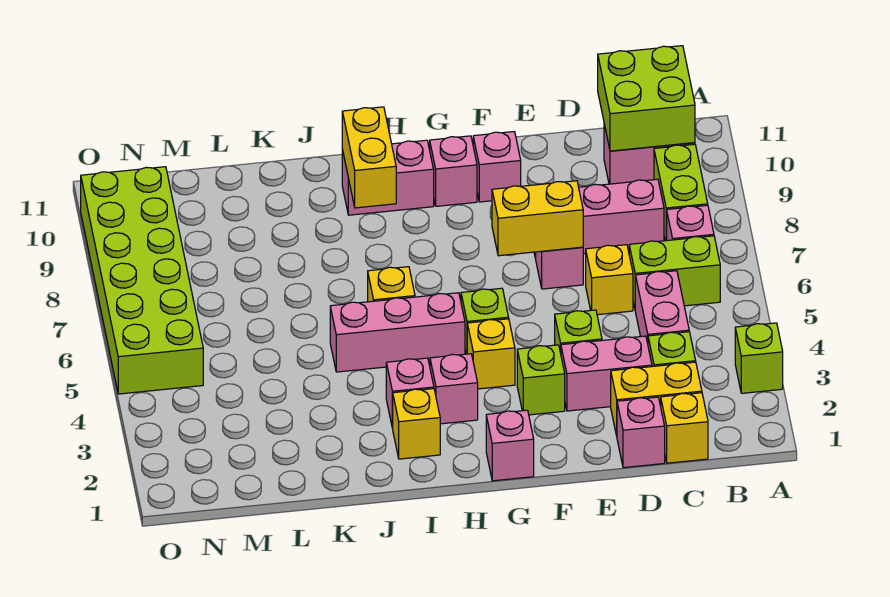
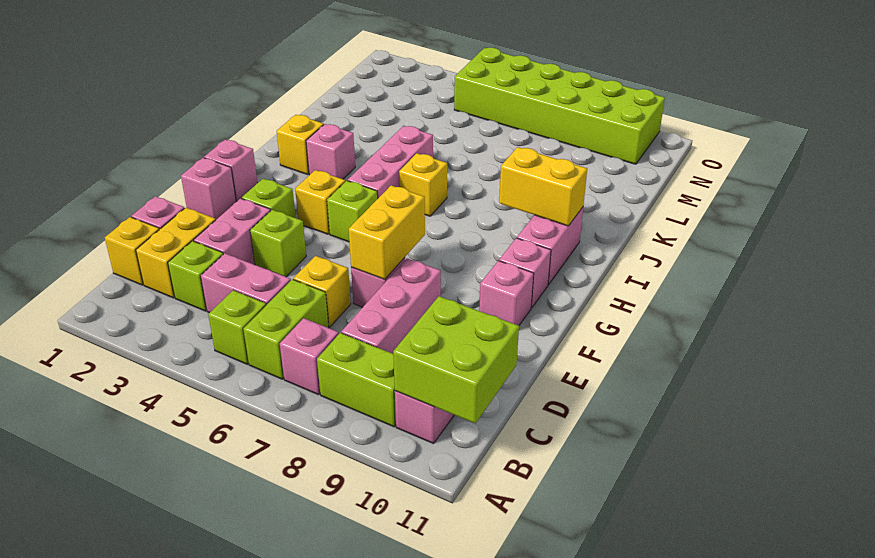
lime 1x1 brick [735,323,783,393] -> lime 1x1 brick moved to [208,290,266,364]
pink 1x1 brick [430,354,478,424] -> pink 1x1 brick moved to [181,158,236,219]

